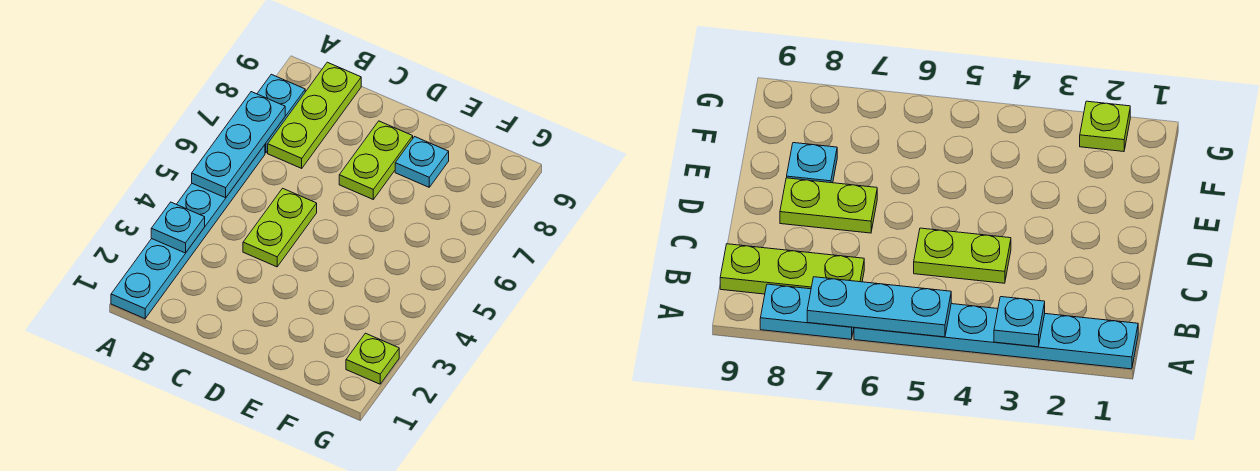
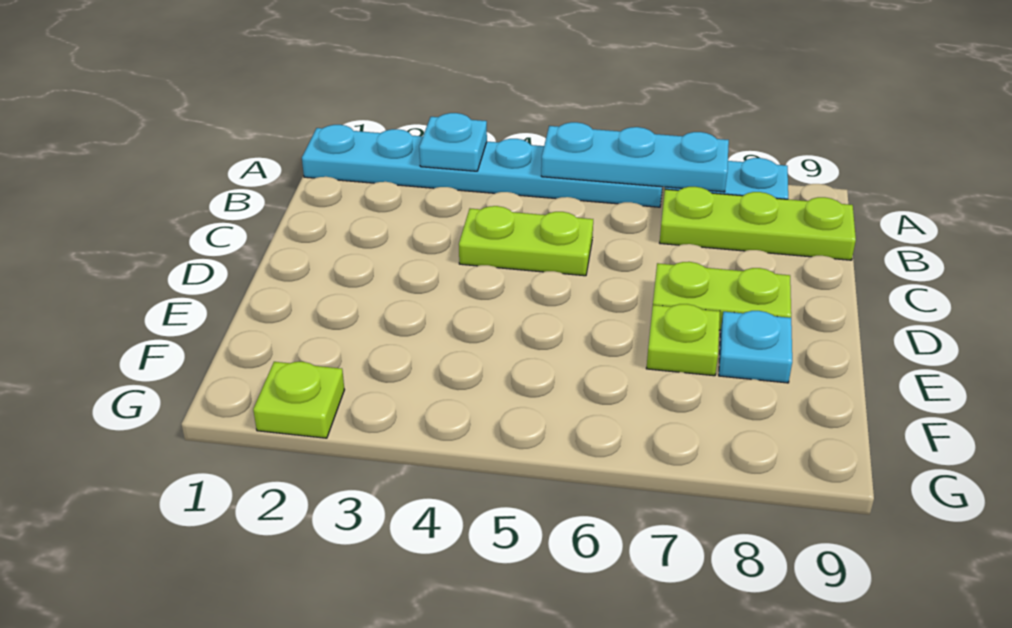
none -> lime 1x1 plate [646,304,720,376]

